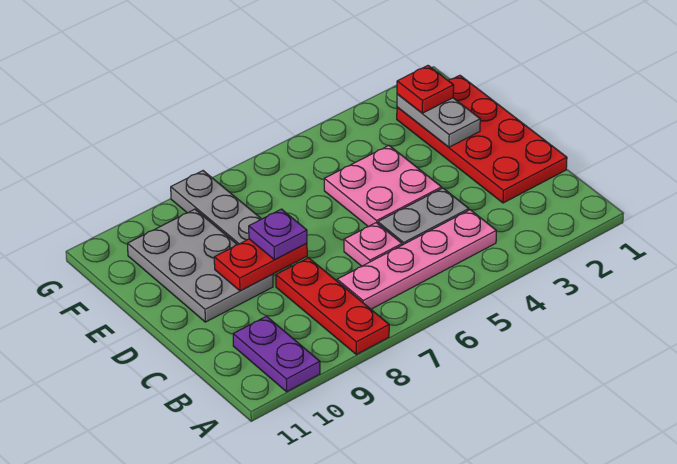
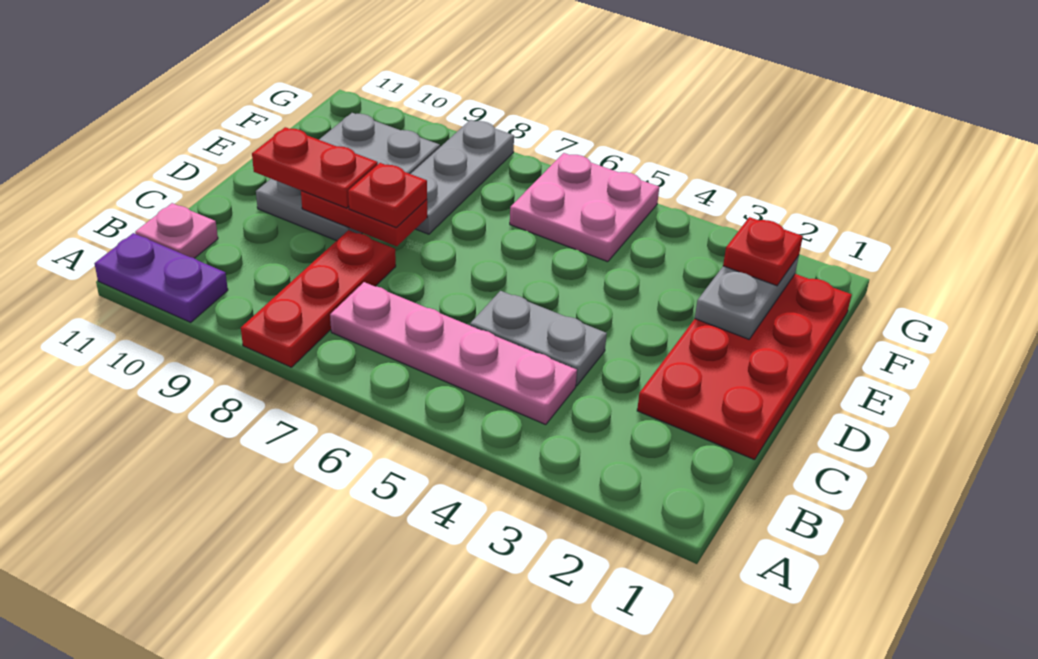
purple 1x2 plate [233,316,320,392] -> purple 1x2 plate turned to [95,233,228,322]
pink 1x1 plate [344,223,402,266] -> pink 1x1 plate moved to [135,203,218,258]
pink 2x2 plate [324,146,442,227] -> pink 2x2 plate moved to [510,153,659,262]
purple 1x1 plate [249,209,307,260] -> red 1x1 plate [348,163,427,227]
none -> red 1x2 plate [252,127,378,208]

